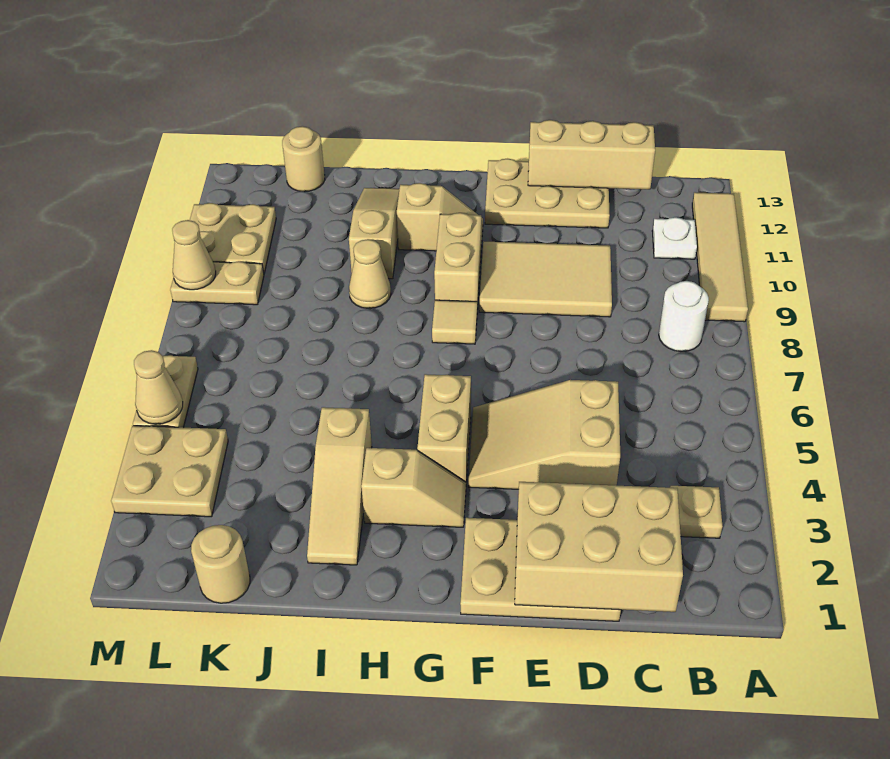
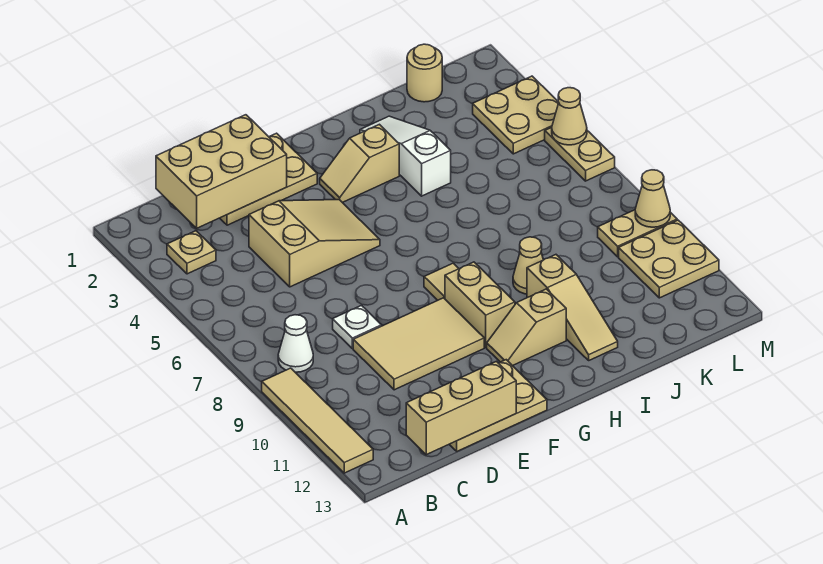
white 1x1 round brick [659,281,709,352] -> white 1x1 cone [278,315,313,372]
white 1x1 plate [652,217,697,259] -> white 1x1 plate moved to [333,305,381,349]
tan 1x2 brick [417,374,471,482] -> none
tan 1x3 slope [307,407,372,565] -> white 1x3 slope [360,116,451,196]
tan 1x1 round brick [282,126,325,192] -> none

